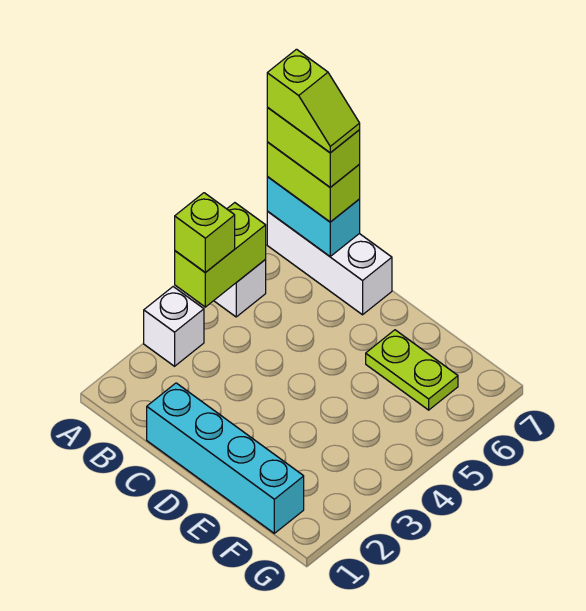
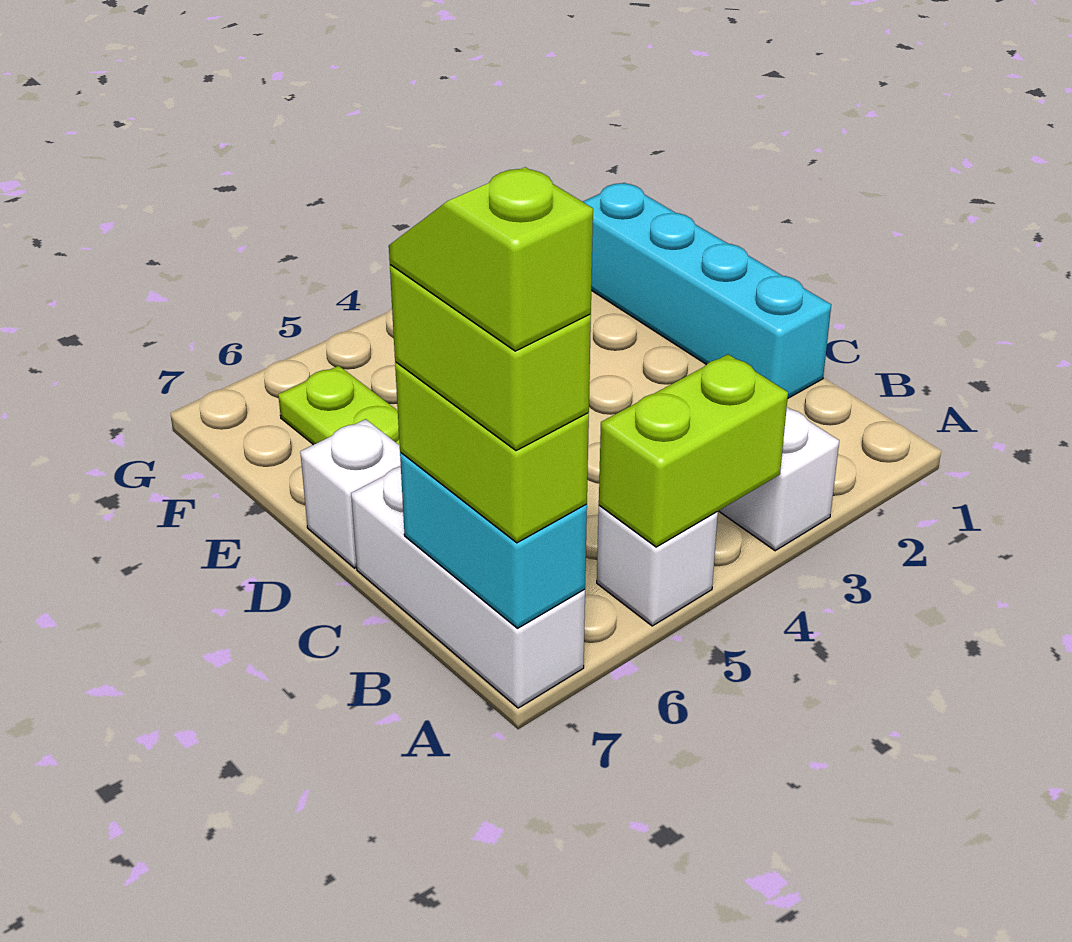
lime 1x1 brick [175,193,235,273] -> none
none -> white 1x1 brick [300,419,401,568]

